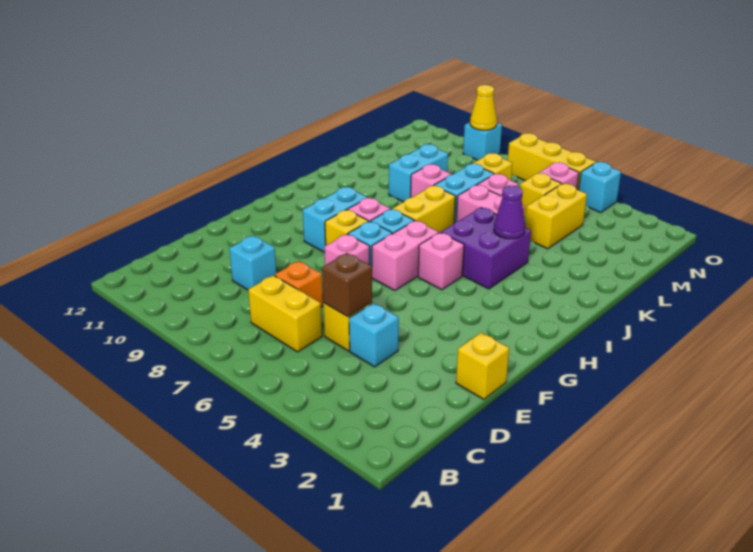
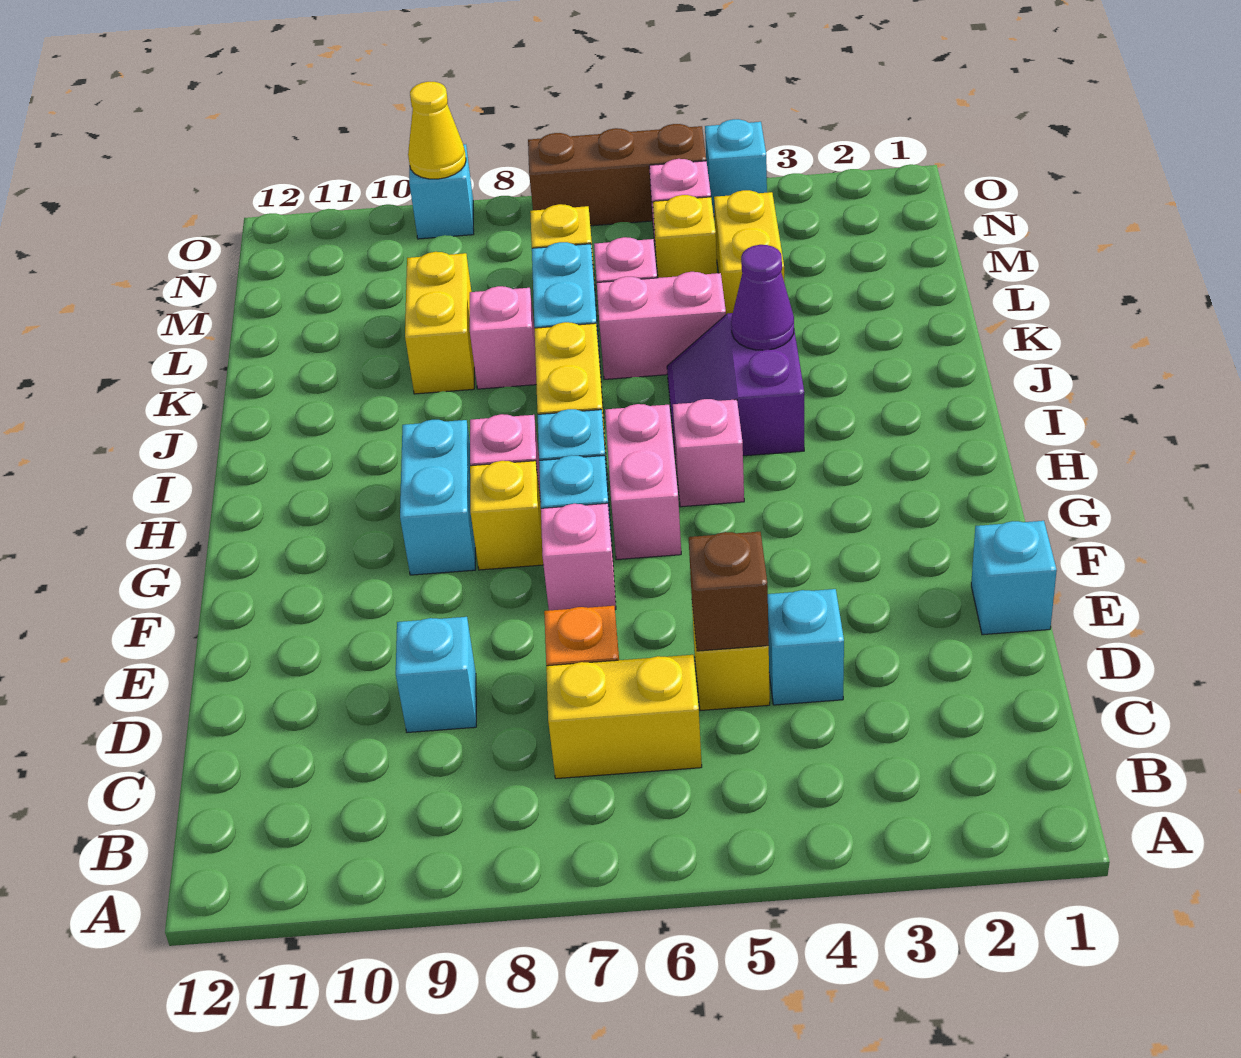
yellow 1x1 brick [456,333,509,399] -> cyan 1x1 brick [971,521,1057,635]
purple 2x2 brick [441,208,531,289] -> purple 2x2 slope [667,313,804,458]
cyan 1x2 brick [389,144,448,202] -> yellow 1x2 brick [405,252,474,394]
yellow 1x3 brick [508,133,596,190] -> brown 1x3 brick [528,124,706,226]

